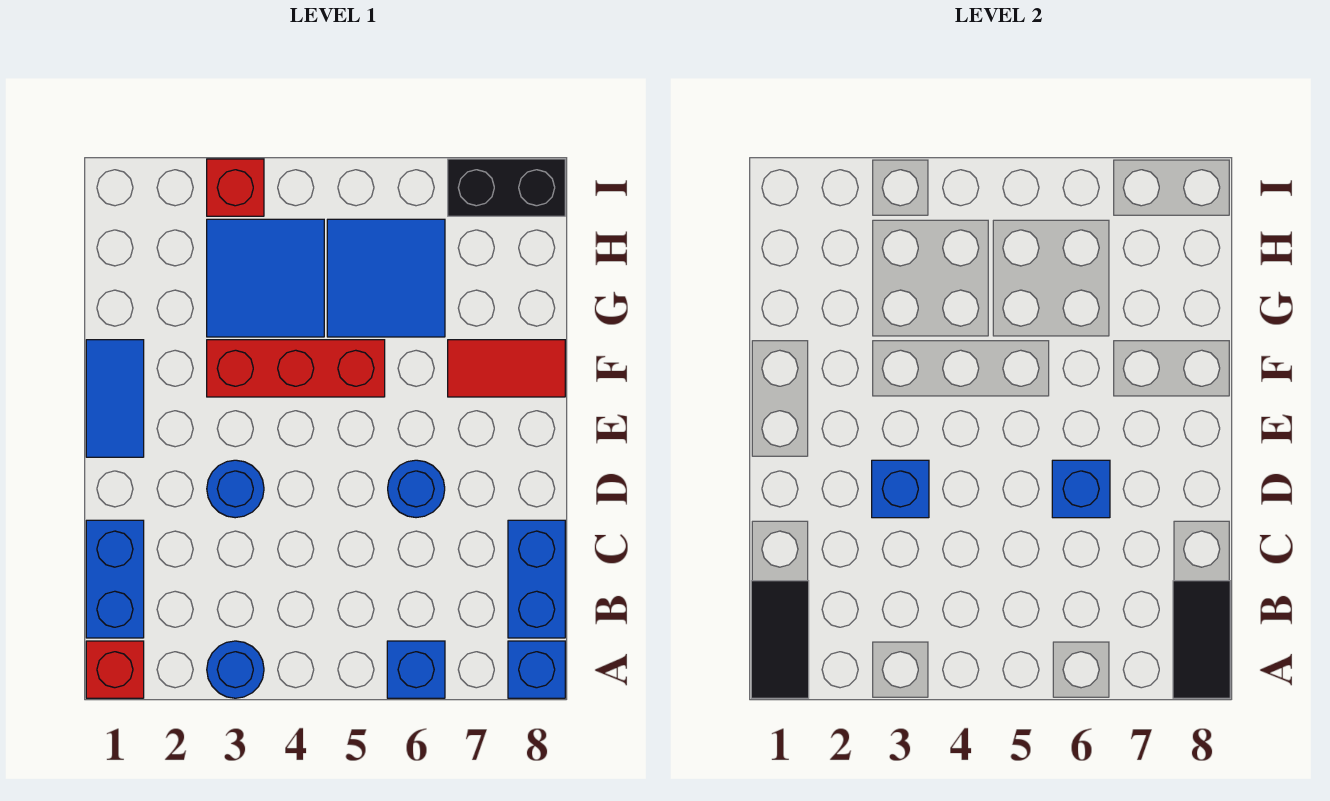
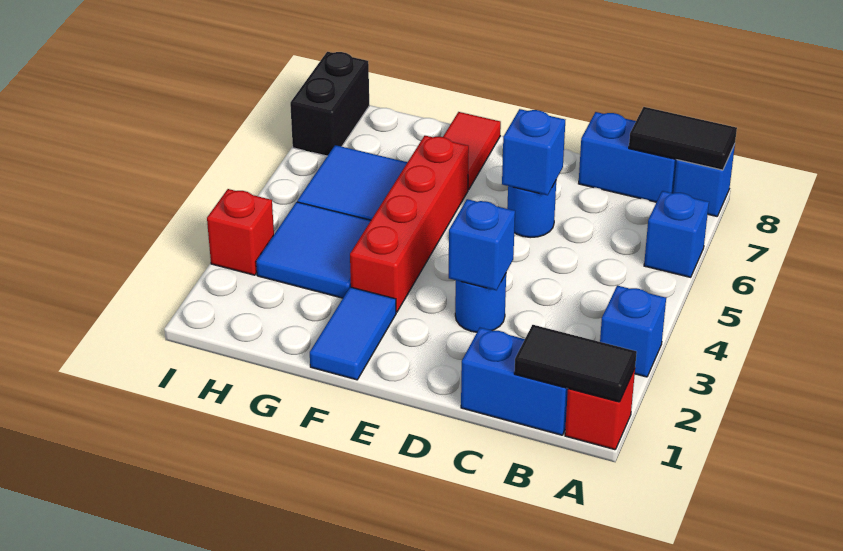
blue 1x1 round brick [207,641,264,698] -> blue 1x1 brick [600,285,666,377]
blue 1x2 tile [86,340,144,457] -> blue 1x2 tile turned to [310,287,396,380]
red 1x3 brick [207,340,385,397] -> red 1x4 brick [350,136,469,312]

